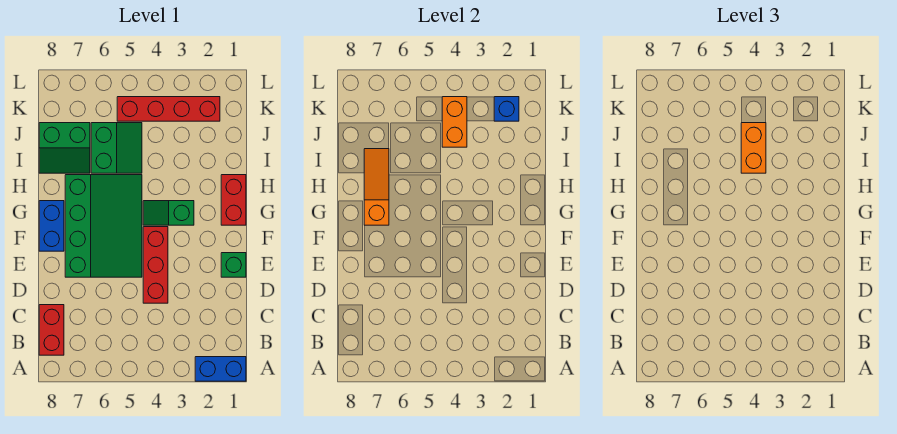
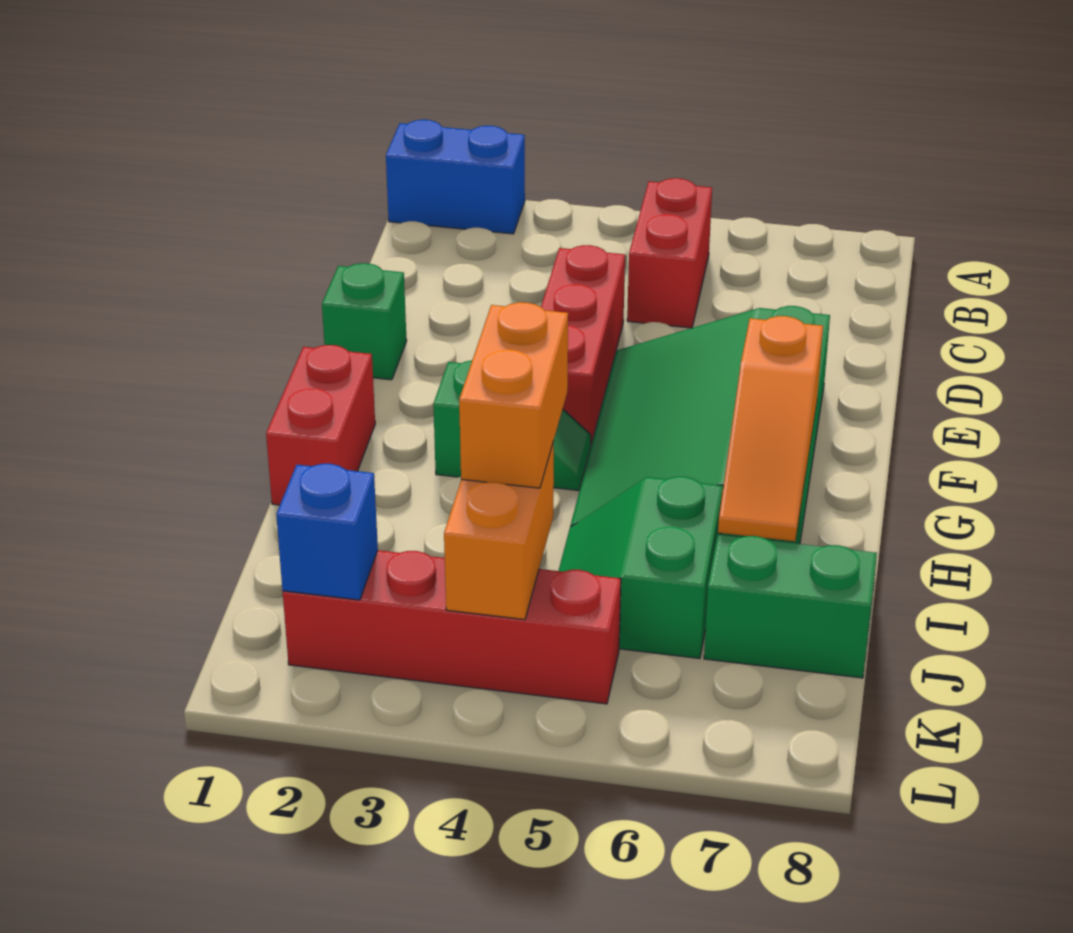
red 1x2 brick [39,305,64,355] -> red 1x2 brick moved to [627,178,712,328]
blue 1x2 brick [39,201,64,251] -> none

